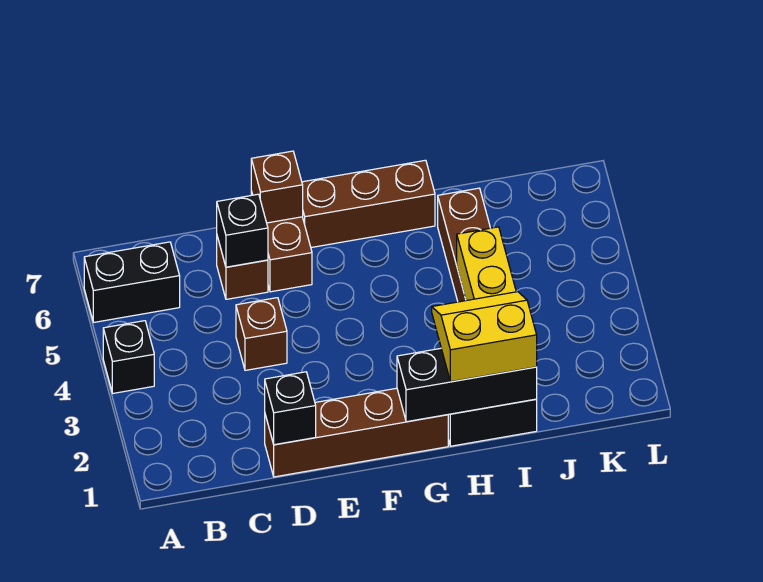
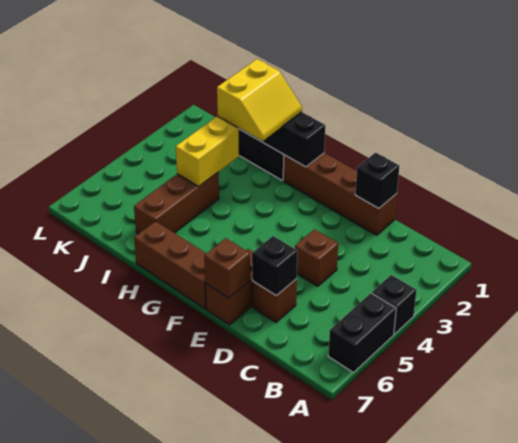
black 1x2 brick [84,242,180,322] -> black 1x2 brick turned to [328,293,396,373]
yellow 2x2 slope [432,292,537,382] -> yellow 2x2 slope turned to [217,59,302,141]

